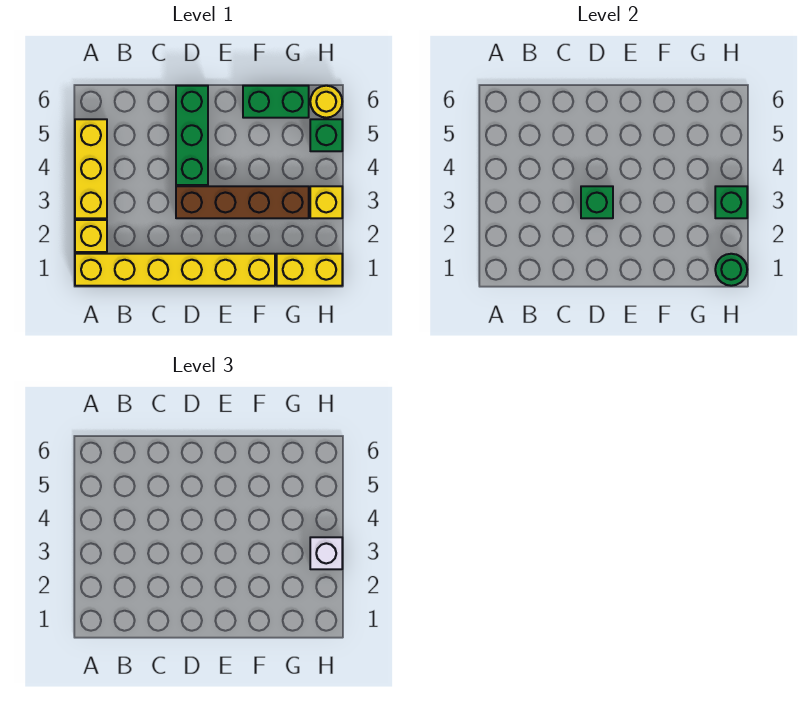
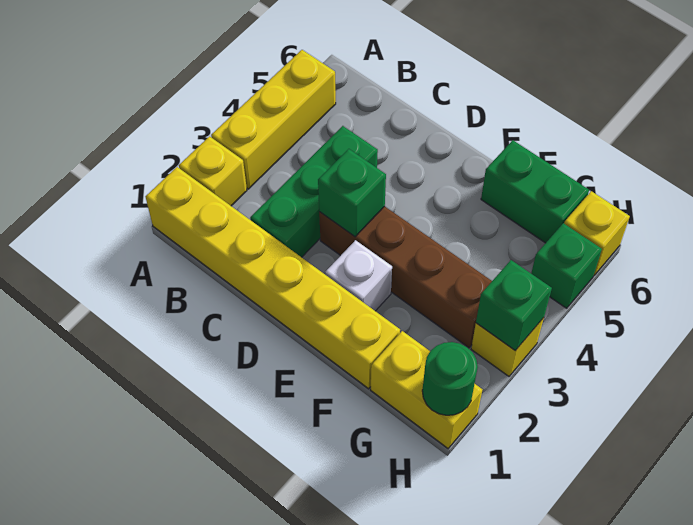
green 1x3 brick [176,86,208,185] -> green 1x3 brick moved to [250,126,378,257]
white 1x1 brick [310,537,342,569] -> white 1x1 brick moved to [325,240,392,311]
yellow 1x1 round brick [310,86,342,118] -> yellow 1x1 brick [564,191,630,275]

